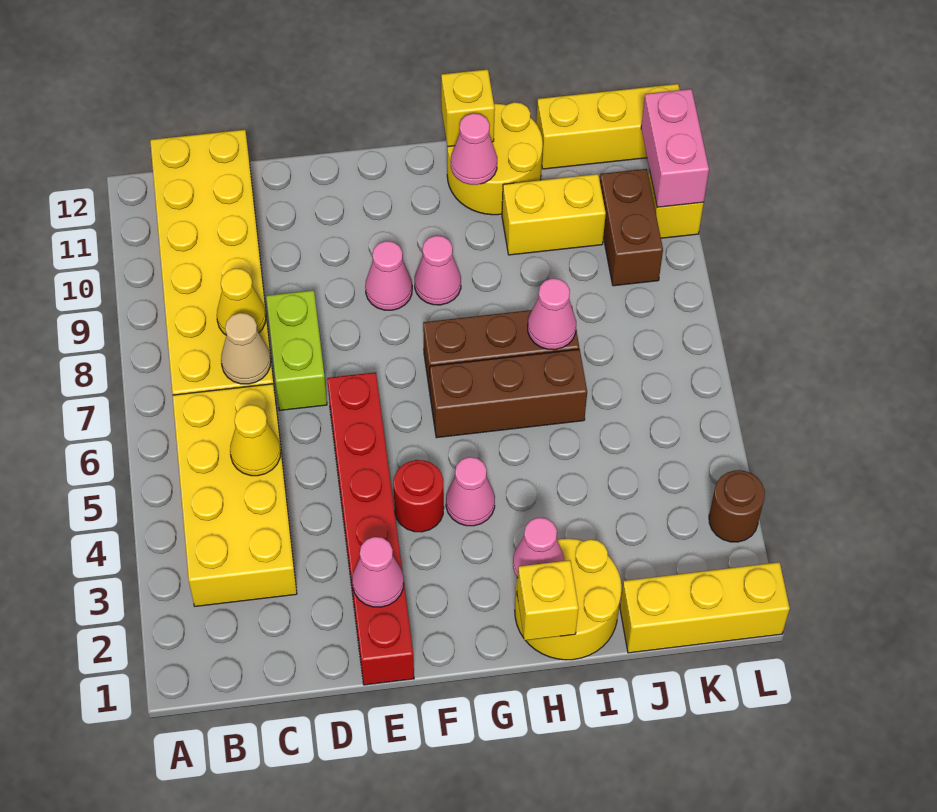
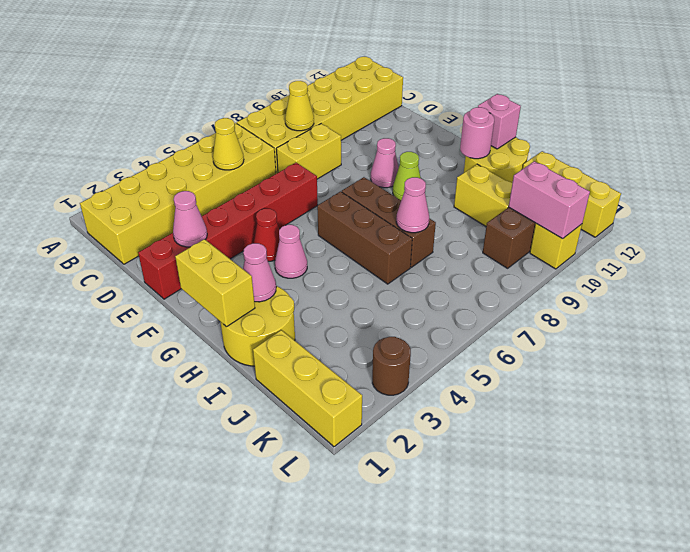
yellow 2x4 brick [173,384,297,606] -> yellow 2x6 brick [80,123,276,264]
tan 1x1 cone [221,313,271,384] -> none
lime 1x2 brick [266,290,327,410] -> yellow 1x2 brick [276,124,341,179]
red 1x1 round brick [394,460,444,532] -> red 1x1 cone [253,209,280,261]
pink 1x1 cone [414,236,461,305] -> lime 1x1 cone [393,152,421,200]
yellow 1x1 brick [517,560,579,640] -> yellow 1x2 brick [175,239,255,327]
pink 1x1 cone [451,113,497,185] -> pink 1x1 round brick [460,107,494,159]
yellow 1x1 brick [441,69,495,147] -> pink 1x1 brick [478,94,521,149]
pink 1x2 brick [641,89,709,207] -> pink 1x2 brick turned to [509,161,590,239]

